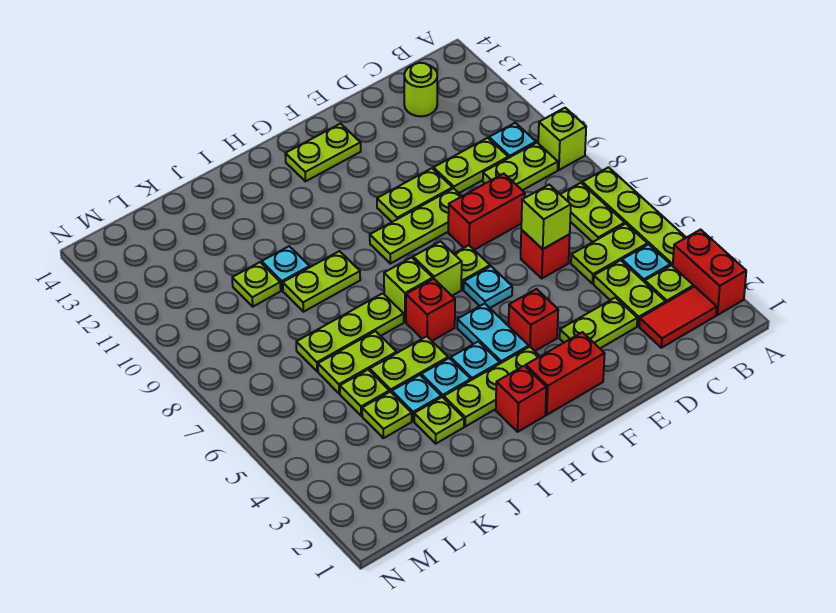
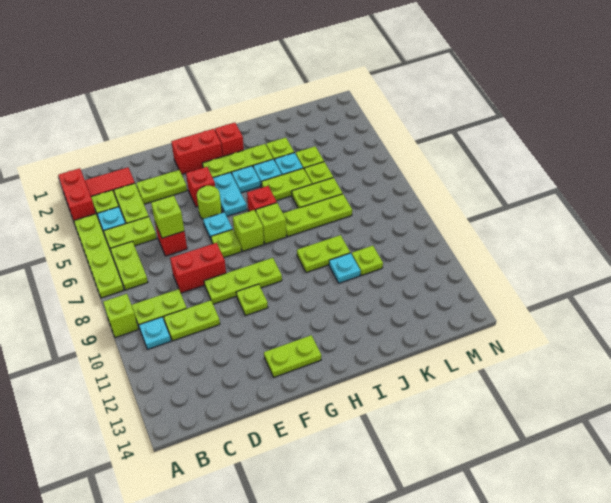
lime 1x1 round brick [404,63,437,116] -> lime 1x1 round brick moved to [197,186,222,219]
lime 1x2 plate [377,168,453,222] -> lime 1x1 plate [236,284,268,316]

